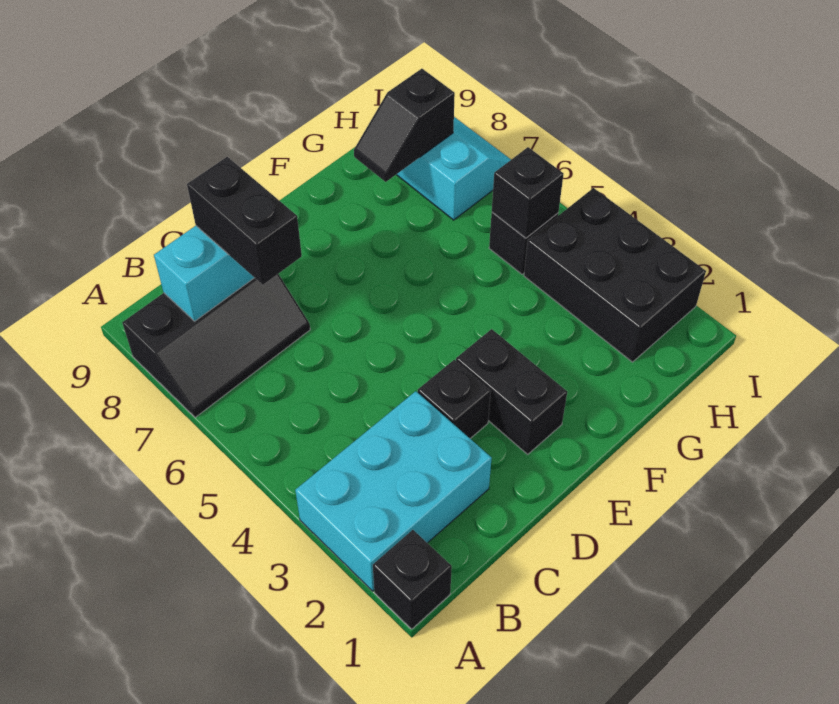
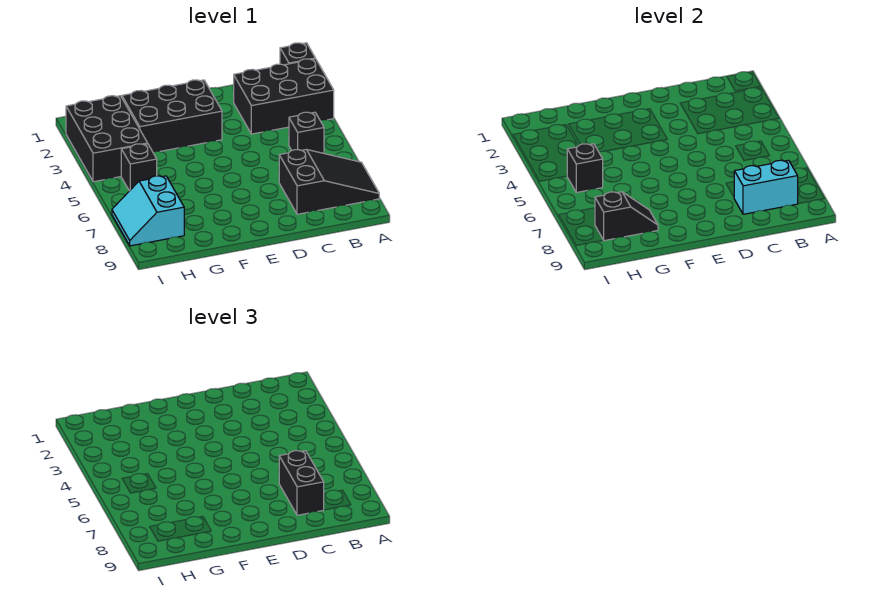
cyan 2x3 brick [295,391,492,591] -> black 2x3 brick [233,59,334,134]
black 2x3 slope [122,274,310,417] -> black 2x3 slope turned to [279,150,379,214]
black 1x1 brick [418,360,491,438] -> black 1x1 brick moved to [289,112,324,153]
black 1x2 brick [456,329,567,454] -> black 2x3 brick [122,80,222,152]

